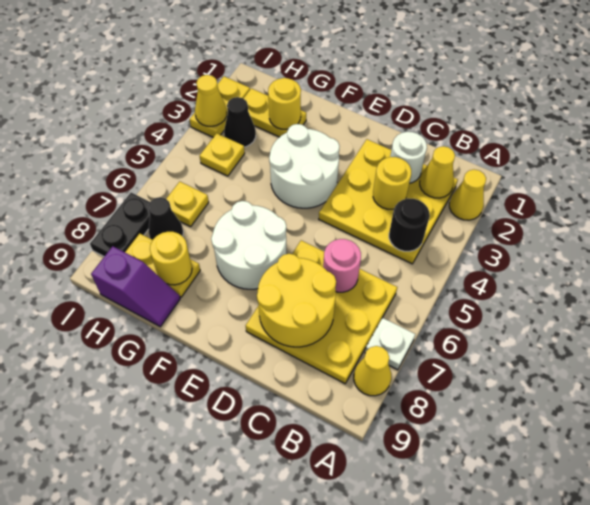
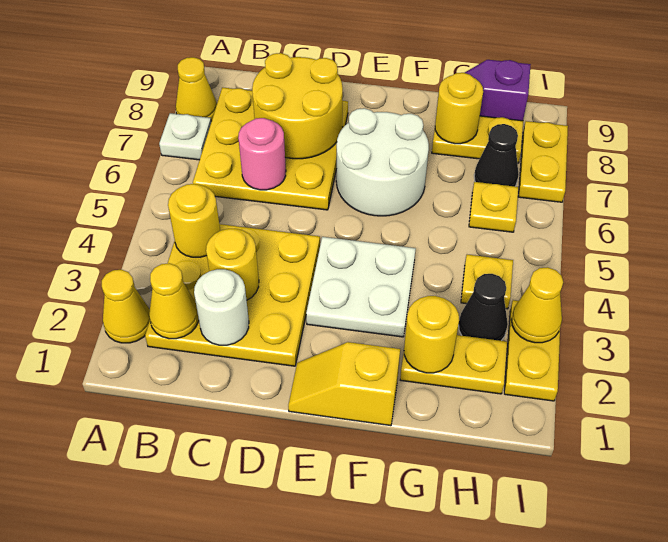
black 1x1 round brick [389,198,430,251] -> yellow 1x1 round brick [168,184,220,257]
none -> yellow 1x2 slope [288,342,400,426]
white 2x2 round brick [269,124,340,208] -> white 2x2 plate [306,237,416,337]
black 1x2 plate [90,193,150,256] -> yellow 1x2 plate [518,121,568,202]

